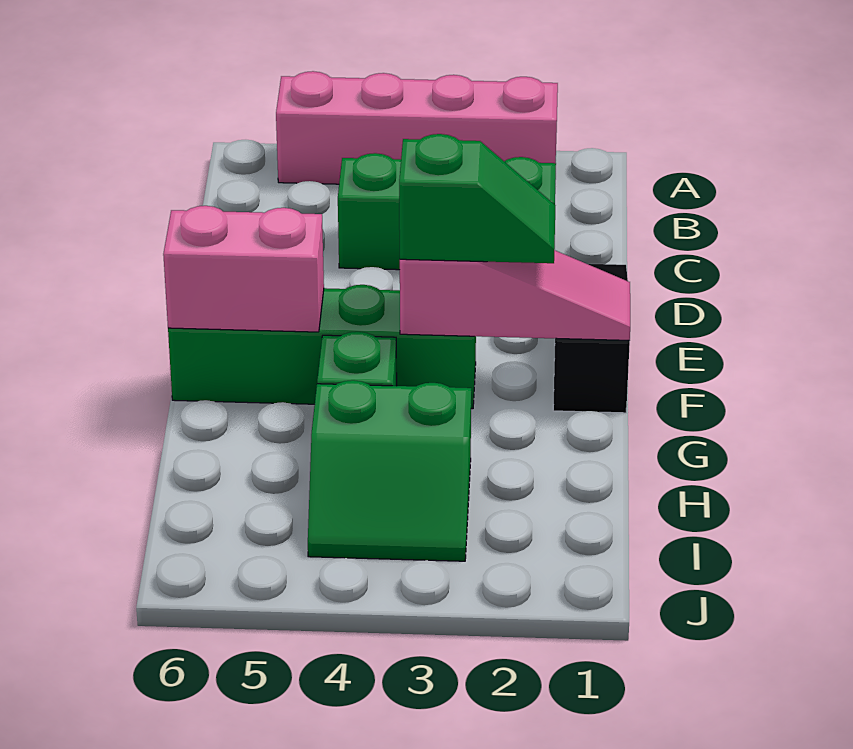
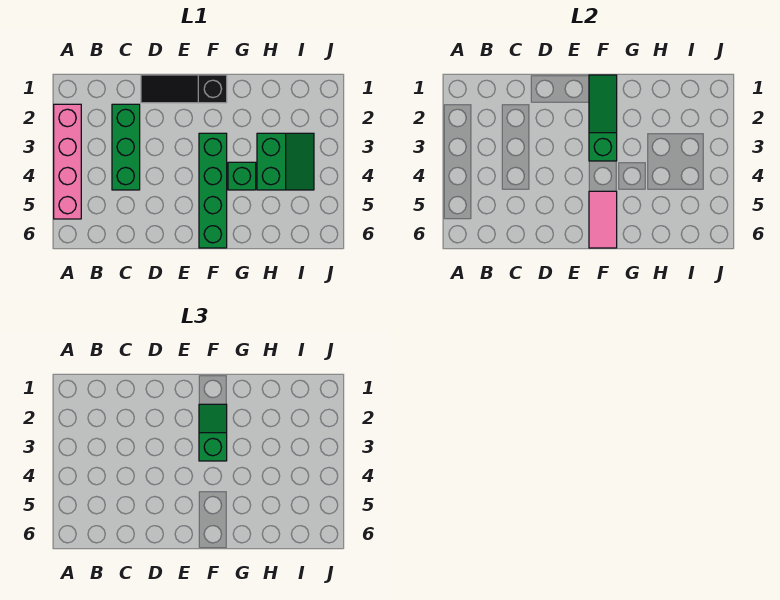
pink 1x3 slope [400,250,630,340] -> green 1x3 slope [589,75,617,161]
pink 1x2 brick [163,206,324,332] -> pink 1x2 tile [589,191,617,248]

